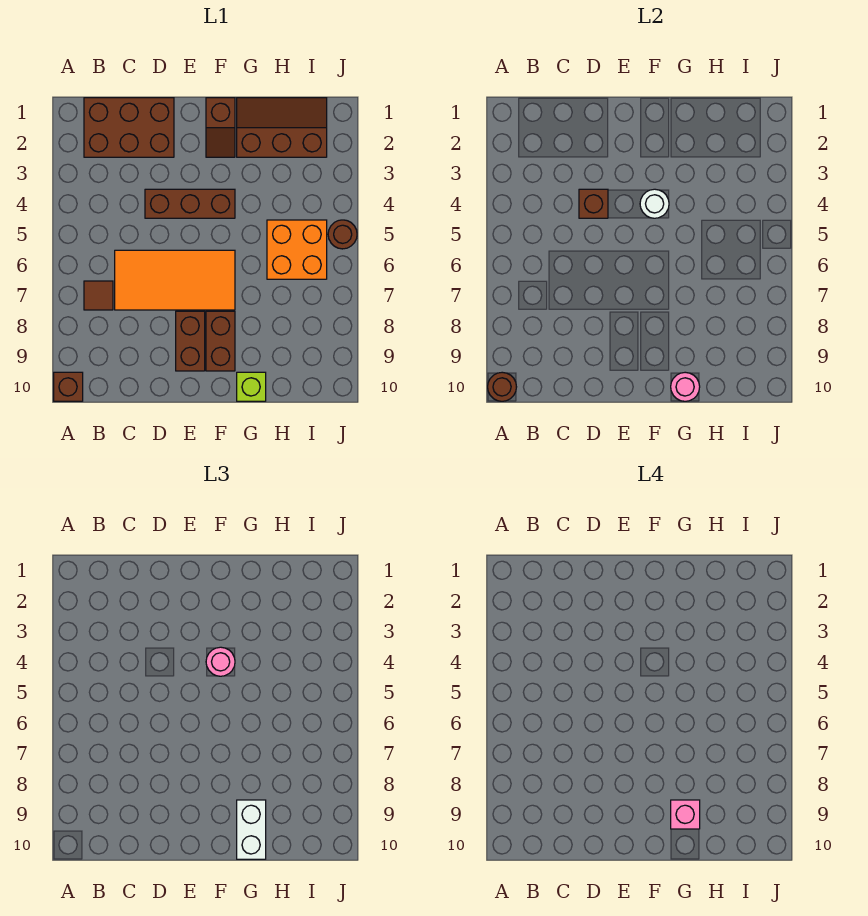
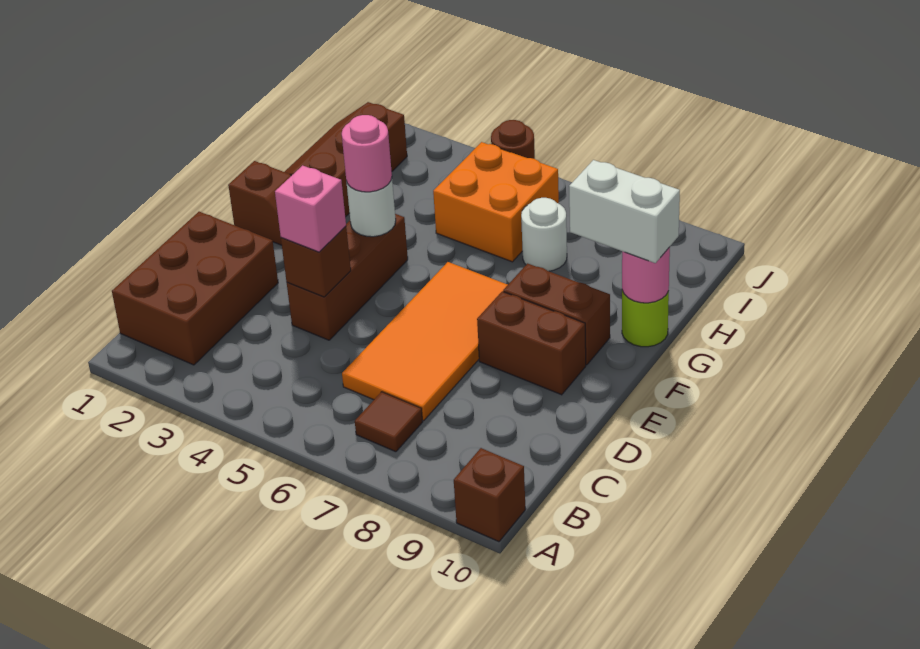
brown 1x1 round brick [488,372,516,401] -> none
pink 1x1 brick [671,800,700,829] -> pink 1x1 brick moved to [275,165,346,252]
lime 1x1 brick [237,372,266,401] -> lime 1x1 round brick [622,291,669,347]
none -> white 1x1 round brick [521,198,567,271]

